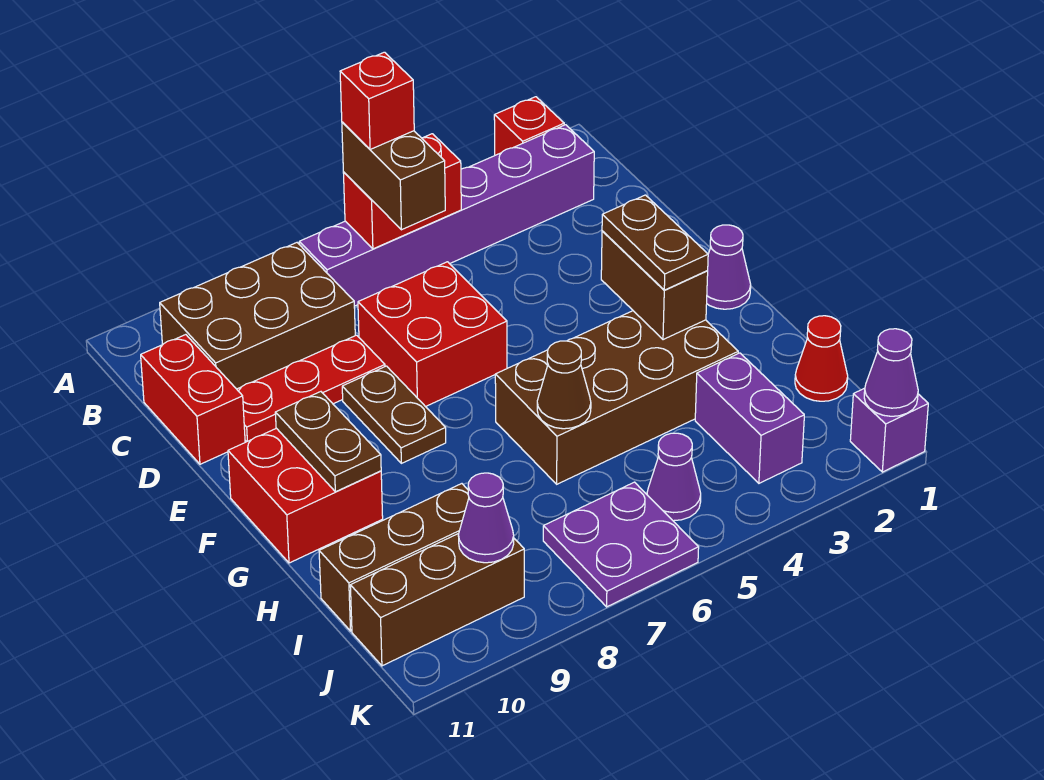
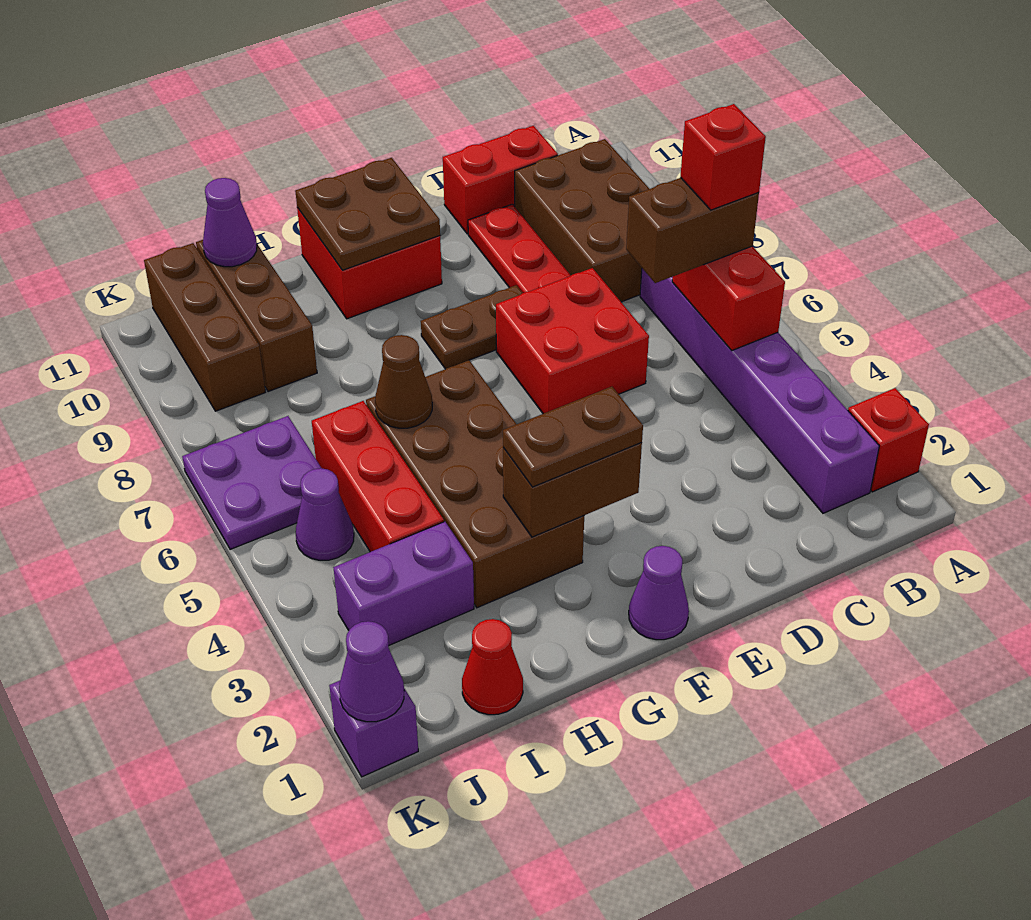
brown 1x2 plate [275,392,381,492] -> brown 2x2 plate [295,158,440,270]
none -> red 1x3 brick [312,401,444,552]
purple 1x1 cone [458,473,514,563] -> purple 1x1 cone moved to [203,178,257,267]

